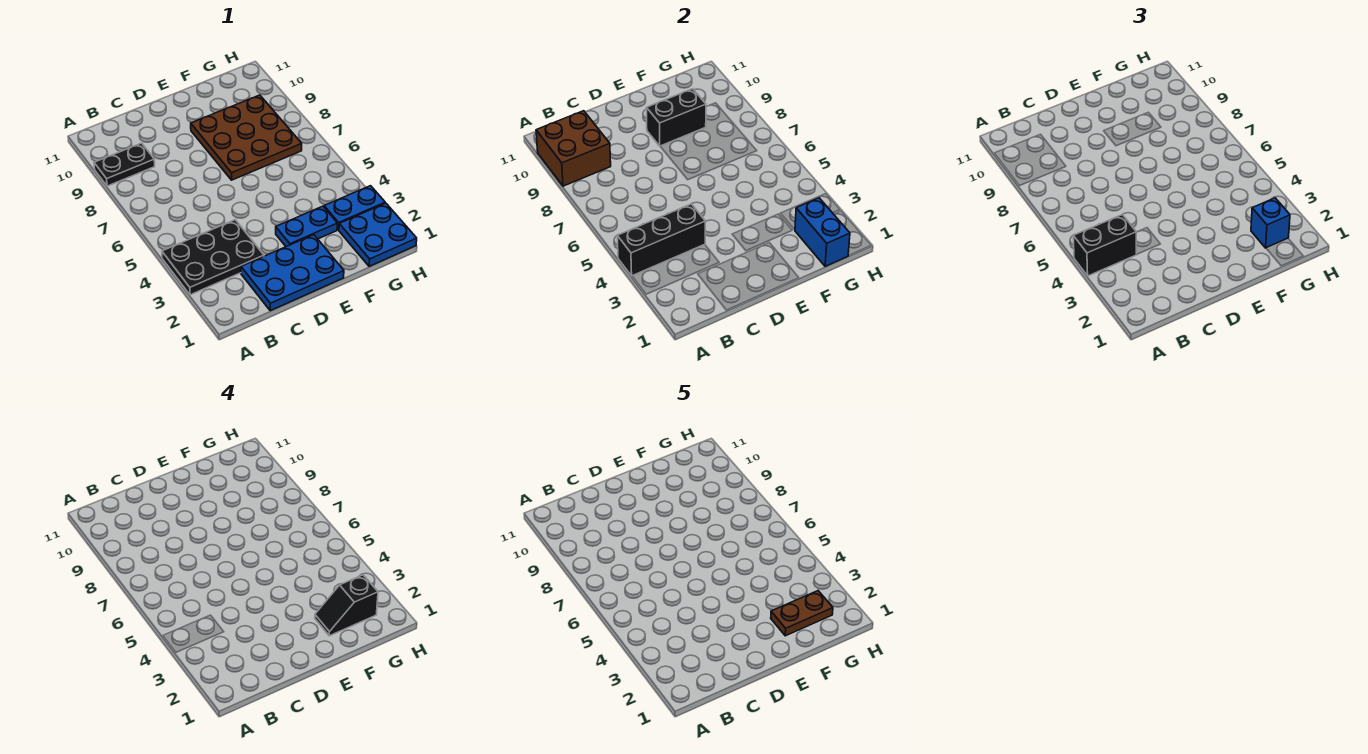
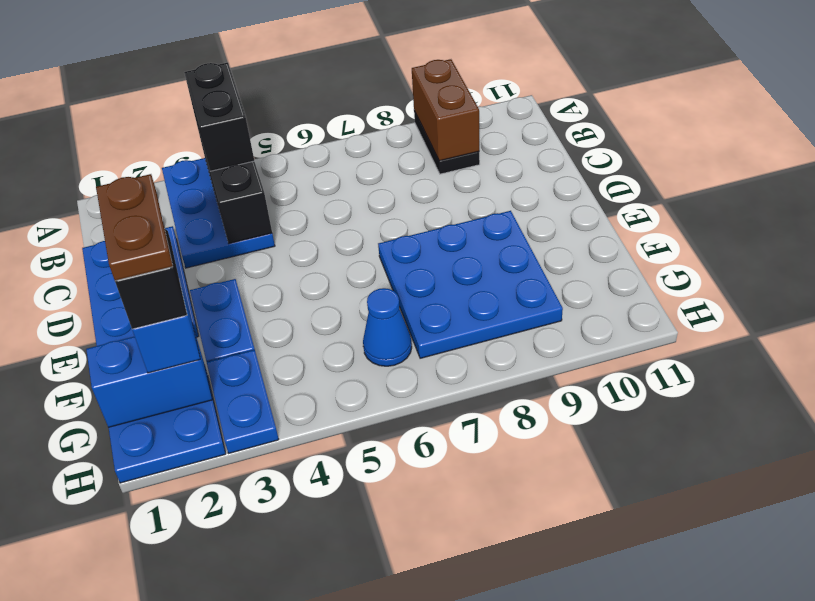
black 2x3 plate [162,220,264,295] -> blue 2x3 plate [162,158,275,268]
brown 2x2 brick [536,111,611,186] -> brown 1x2 brick [412,59,479,161]
brown 3x3 plate [191,95,302,180] -> blue 3x3 plate [378,211,563,358]
black 1x2 brick [646,89,706,146] -> none
none -> blue 1x1 cone [363,288,412,366]

